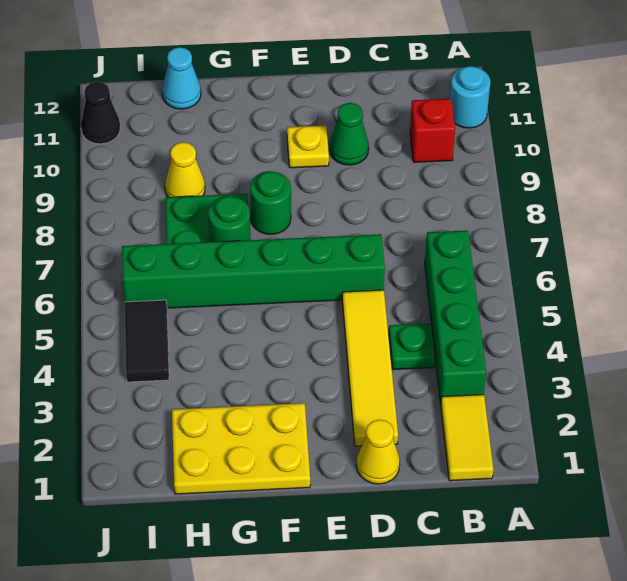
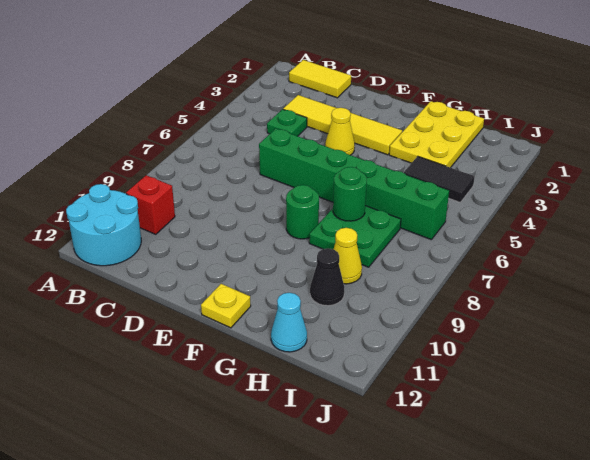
cyan 1x1 round brick [450,66,491,128] -> cyan 2x2 round brick [66,184,141,266]
yellow 1x2 tile [441,395,493,481] -> yellow 1x2 tile turned to [289,60,351,98]
green 1x4 brick [425,231,486,404] -> none
yellow 1x1 cone [356,420,400,484] -> yellow 1x1 cone moved to [325,108,355,155]
yellow 1x4 tile [342,290,398,446] -> yellow 1x4 tile turned to [283,95,402,155]
green 1x1 cone [329,103,369,165] -> none
yellow 1x1 plate [287,126,329,168] -> yellow 1x1 plate moved to [201,284,251,328]
yellow 2x3 plate [172,403,310,494] -> yellow 2x3 plate turned to [389,101,484,168]
black 1x2 tile [125,300,169,382] -> black 1x2 tile turned to [404,156,475,202]
black 1x1 cone [81,82,120,144] -> black 1x1 cone moved to [310,248,344,306]

